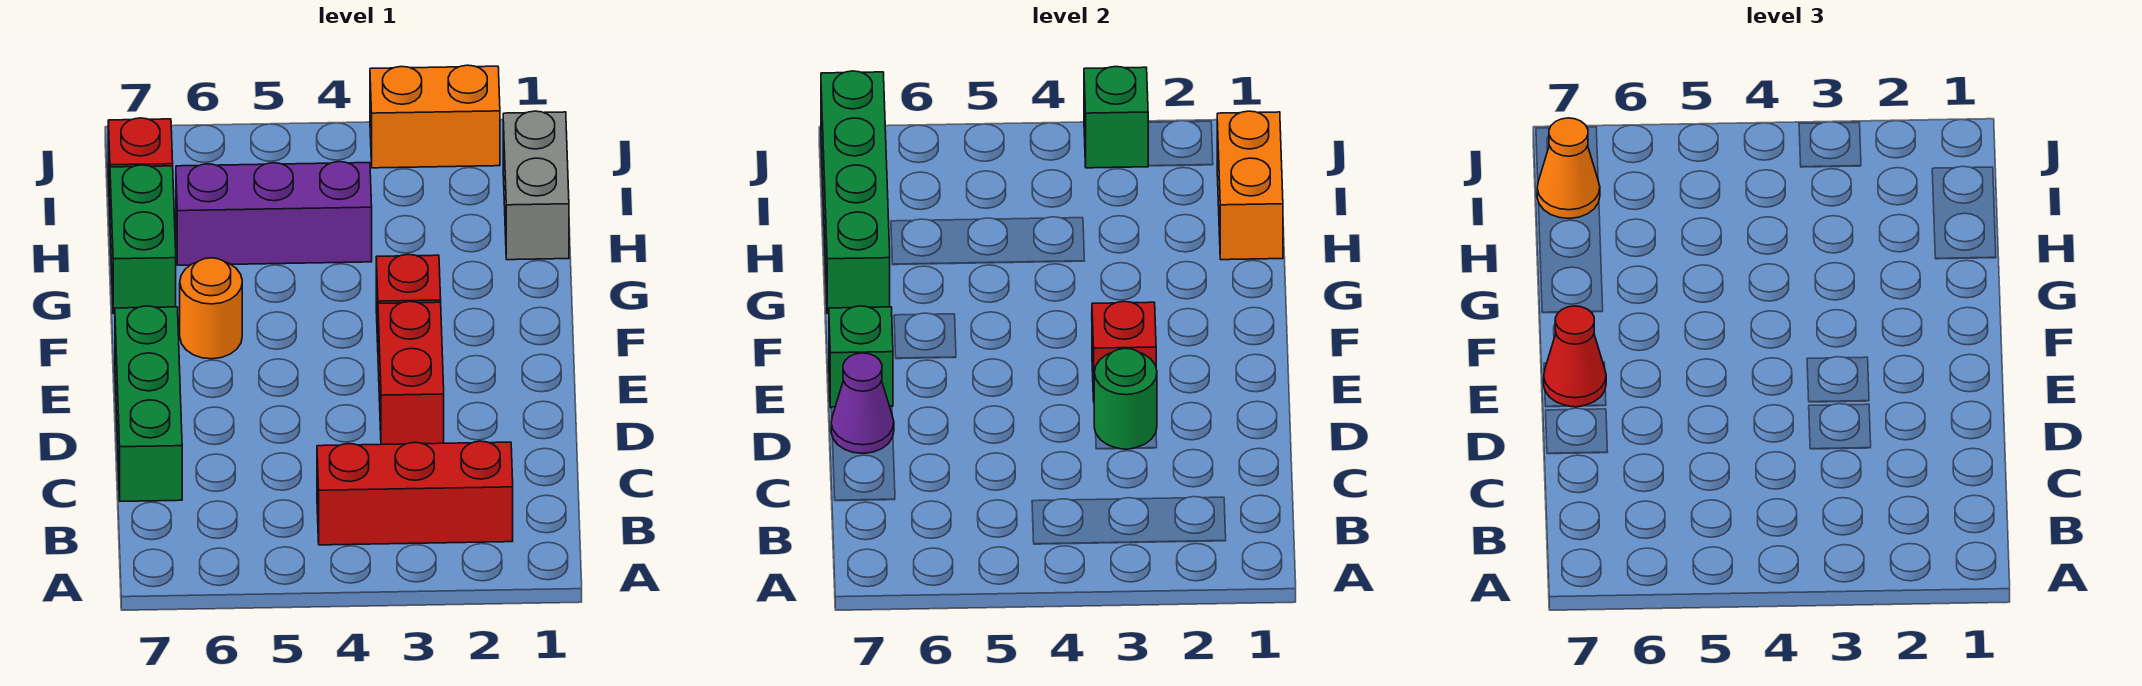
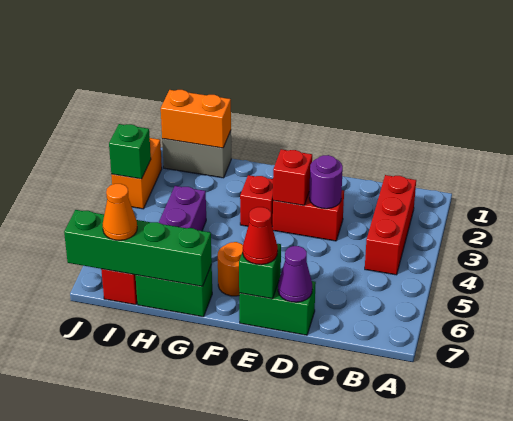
green 1x3 brick [115,306,182,501] -> green 1x2 brick [239,281,316,335]
green 1x1 round brick [1094,348,1157,449] -> purple 1x1 round brick [309,155,343,209]

